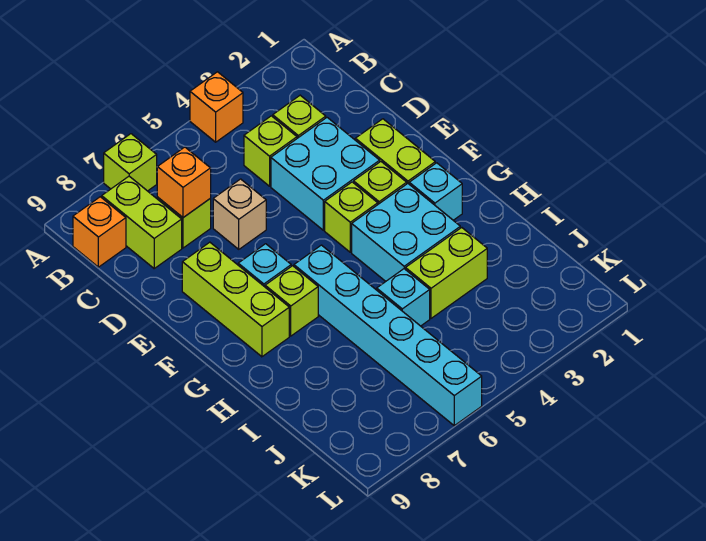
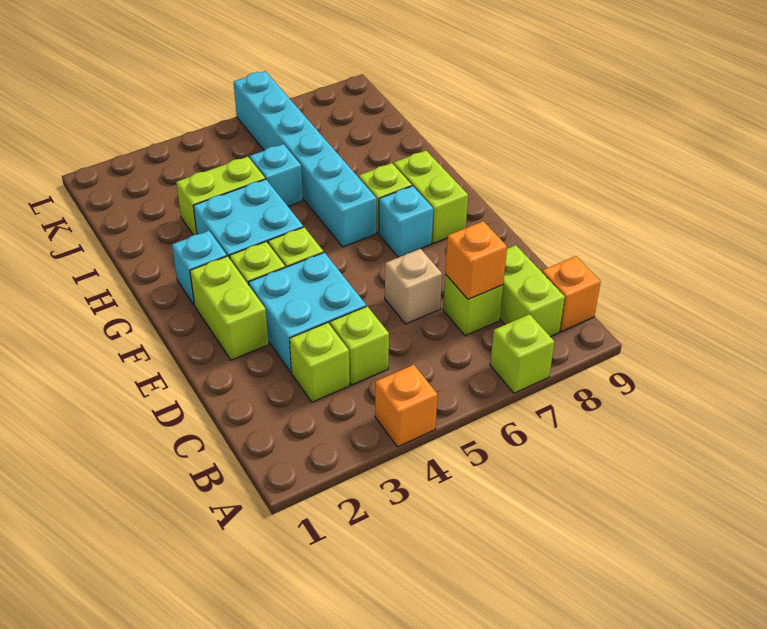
lime 1x3 brick [182,242,289,357] -> lime 1x2 brick [394,151,468,243]

